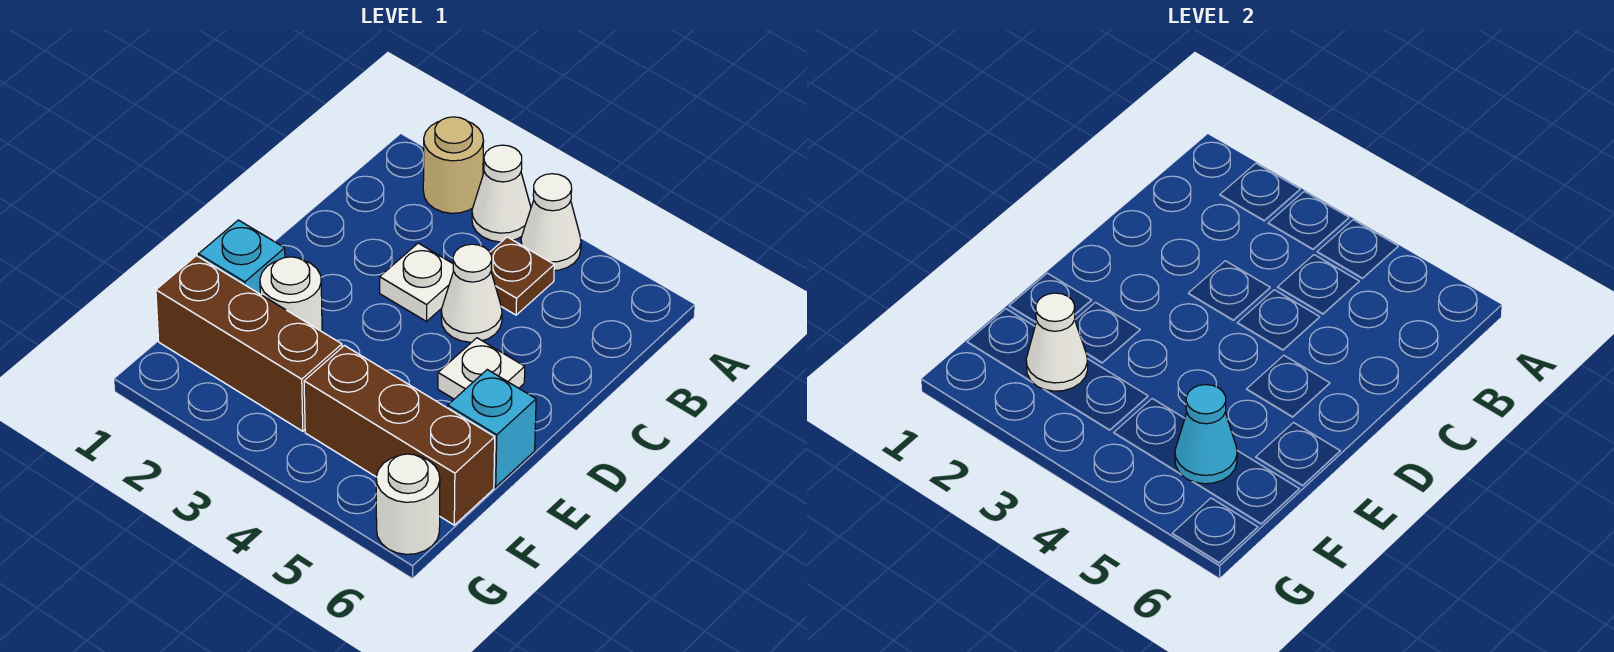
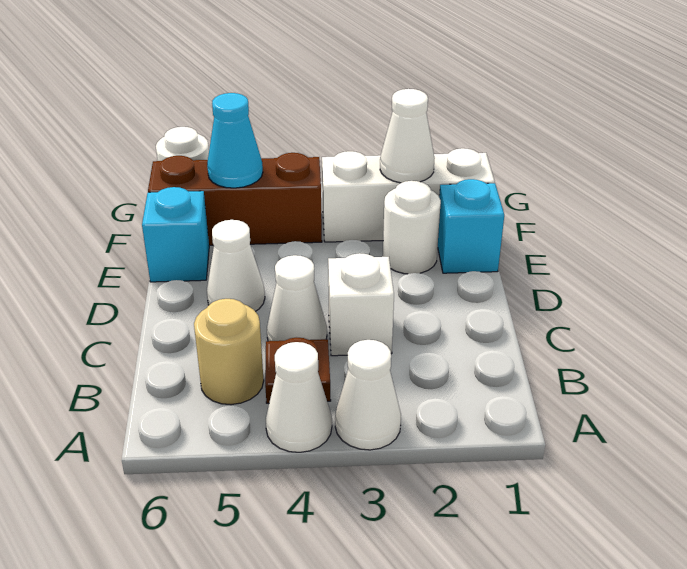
tan 1x1 round brick [423,117,484,213] -> tan 1x1 round brick moved to [194,299,264,405]
white 1x1 plate [380,243,454,321] -> white 1x1 brick [328,253,394,356]
white 1x1 plate [438,338,525,399] -> white 1x1 cone [207,220,265,311]
brown 1x3 brick [156,256,342,431] -> white 1x3 brick [322,148,495,242]

